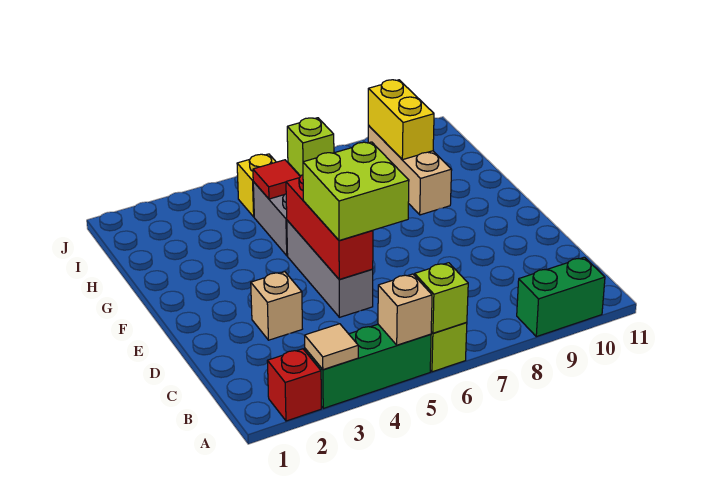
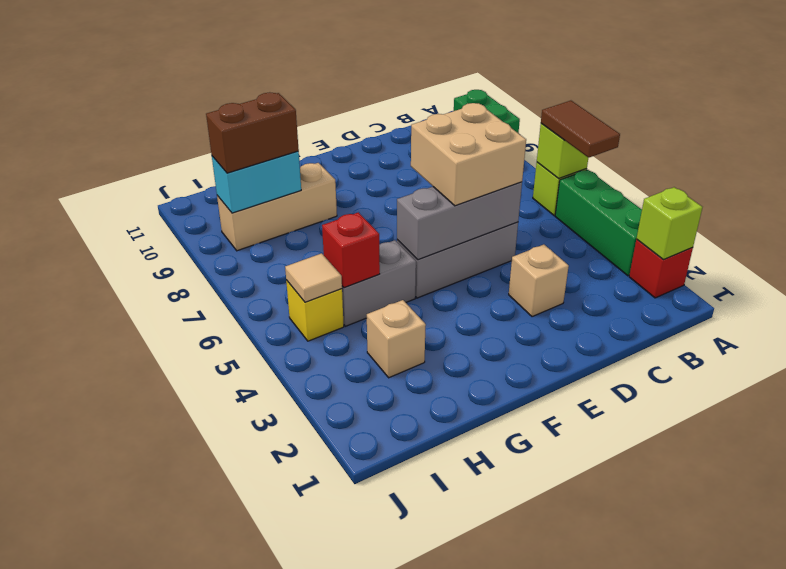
tan 1x1 tile [305,324,358,370] -> tan 1x1 tile moved to [285,253,342,302]
tan 1x1 brick [378,274,432,345] -> tan 1x1 brick moved to [367,300,426,378]
none -> brown 1x2 tile [541,101,620,158]
red 1x3 brick [286,175,373,279] -> grey 1x3 brick [397,182,522,260]
lime 2x2 brick [303,142,409,241] -> tan 2x2 brick [411,103,526,206]
red 1x1 tile [253,160,300,199] -> red 1x1 brick [322,212,380,288]
yellow 1x2 brick [368,80,434,160] -> cyan 1x2 brick [212,151,301,213]
none -> brown 1x2 brick [206,92,299,173]
lime 1x1 brick [287,118,334,176] -> lime 1x1 brick moved to [637,187,702,260]

